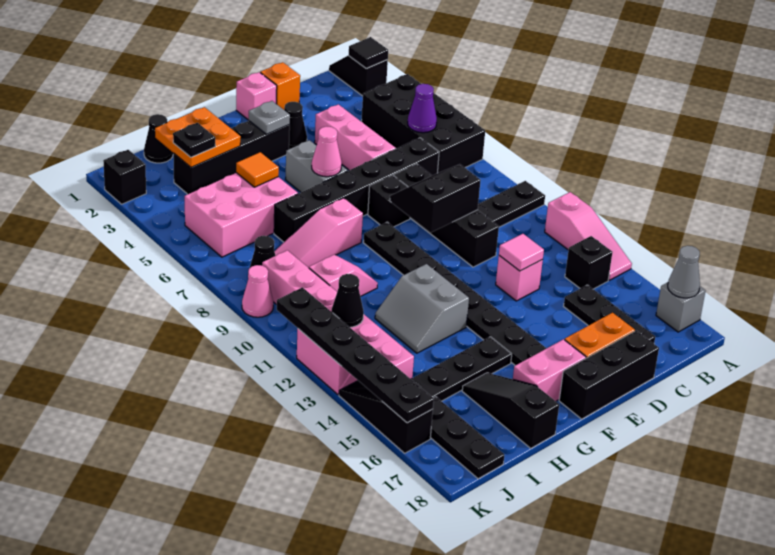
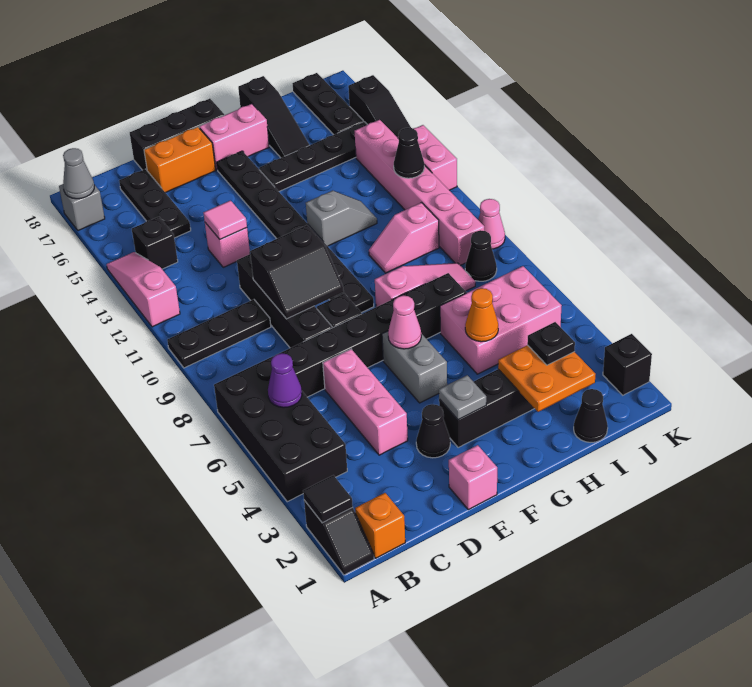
orange 1x1 brick [260,62,300,110] -> orange 1x1 brick moved to [355,493,405,558]
grey 2x2 slope [375,264,469,353] -> grey 1x2 slope [306,190,377,246]
orange 1x1 tile [236,152,279,187] -> orange 1x1 cone [465,288,498,342]
black 1x6 plate [277,287,434,423] -> none

